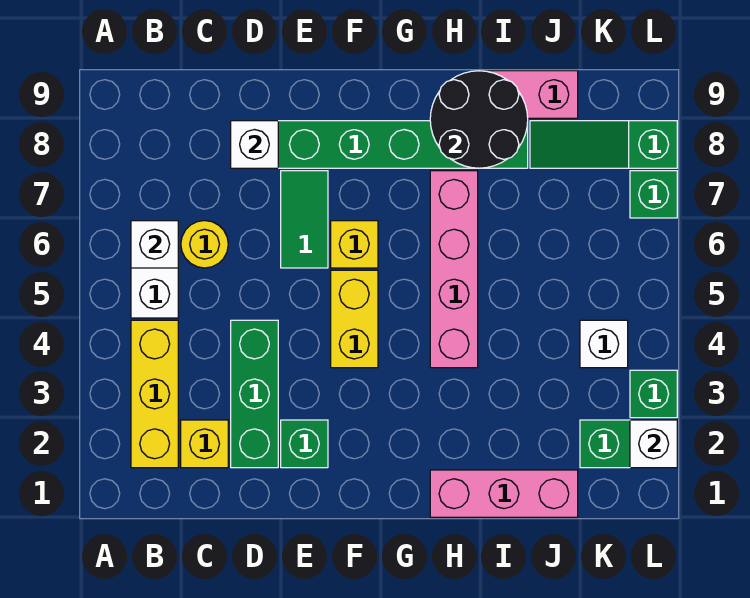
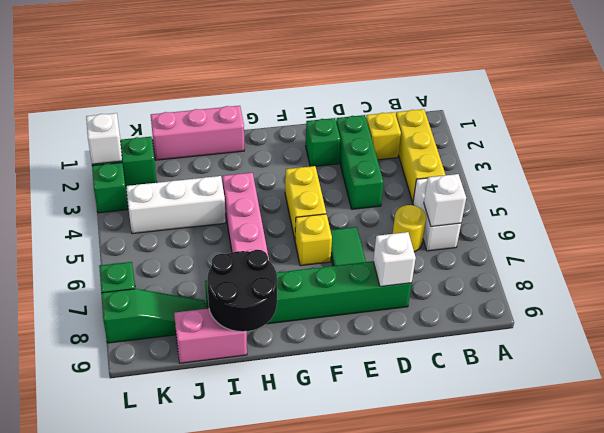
white 1x1 brick [580,320,628,368] -> white 1x3 brick [126,176,226,234]

